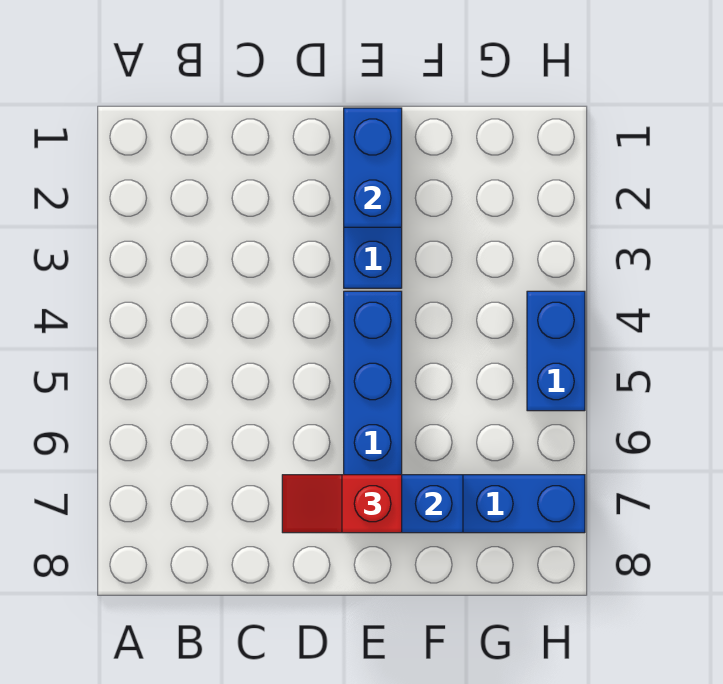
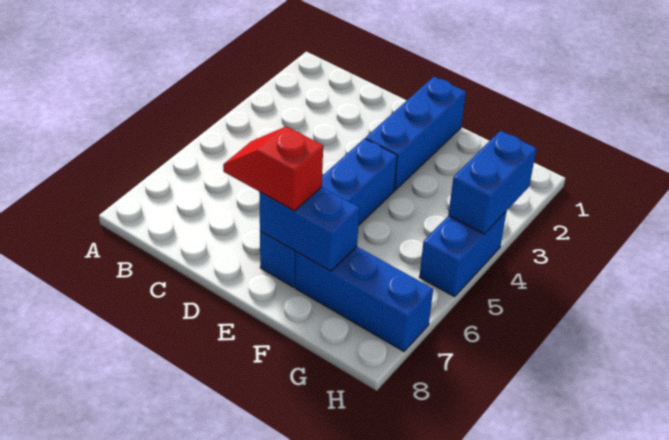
blue 1x2 brick [344,108,402,227] -> blue 1x2 brick moved to [448,131,536,234]

